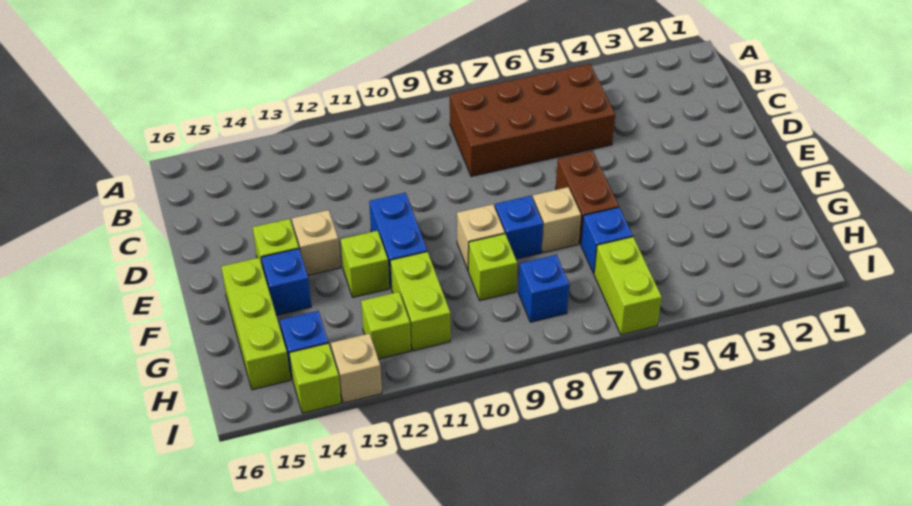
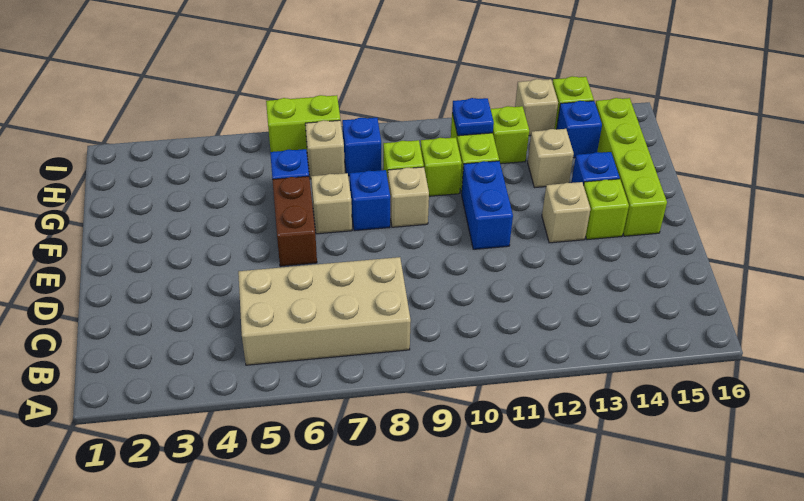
brown 2x4 brick [450,64,615,177] -> tan 2x4 brick [238,257,411,365]
lime 1x1 brick [341,231,389,297] -> lime 1x1 brick moved to [420,137,462,196]
lime 1x3 brick [221,258,290,390] -> lime 1x4 brick [595,98,667,236]
none -> tan 1x1 brick [528,129,574,188]
lime 1x2 brick [594,237,662,335] -> lime 1x2 brick turned to [266,95,340,152]
none -> tan 1x1 brick [305,120,345,179]
none -> blue 1x1 plate [452,98,494,136]

